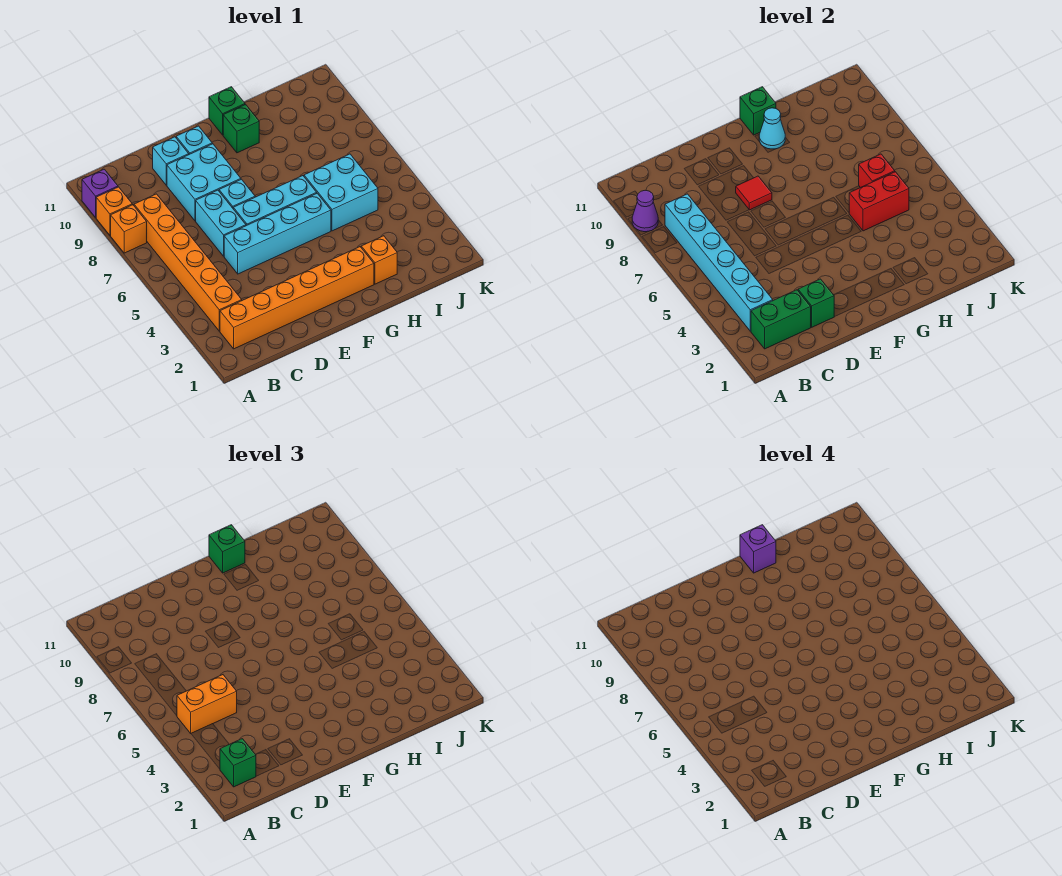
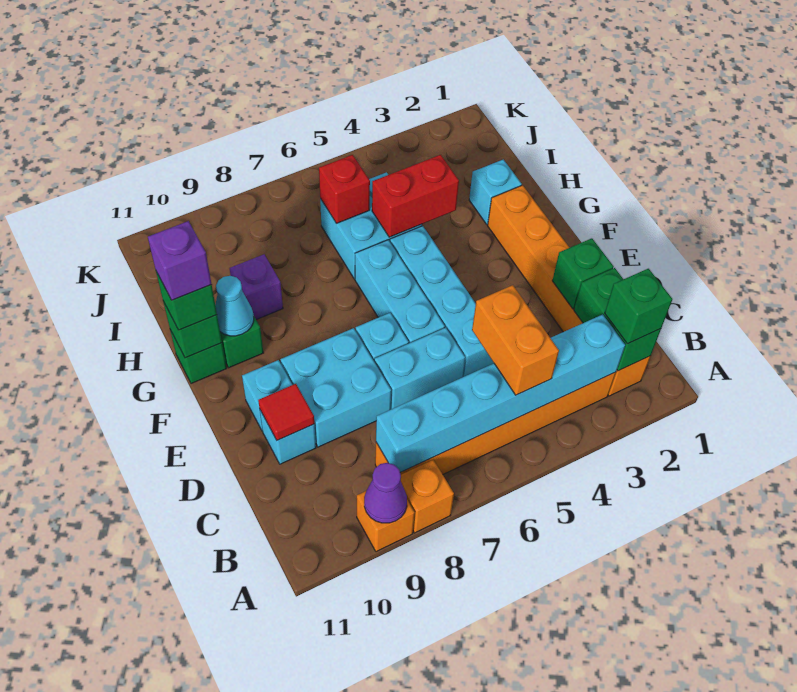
purple 1x1 brick [82,169,118,217] -> purple 1x1 brick moved to [230,255,283,320]
red 1x1 tile [736,176,772,210] -> red 1x1 tile moved to [258,384,314,440]
orange 1x1 brick [361,236,397,284] -> cyan 1x1 brick [469,160,522,224]
red 1x2 brick [849,172,909,231] -> red 1x2 brick turned to [372,155,459,237]

